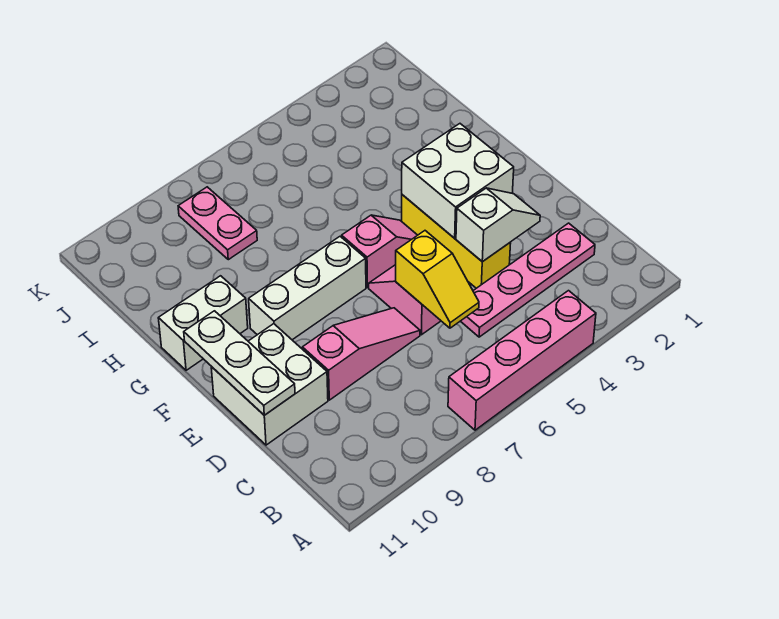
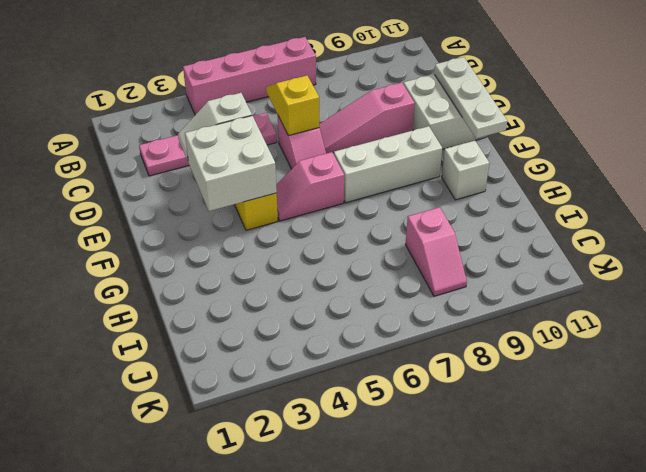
white 1x2 brick [158,276,248,370] -> white 1x1 brick [442,141,489,200]
pink 1x2 plate [178,187,257,260] -> pink 1x2 slope [405,207,467,296]

